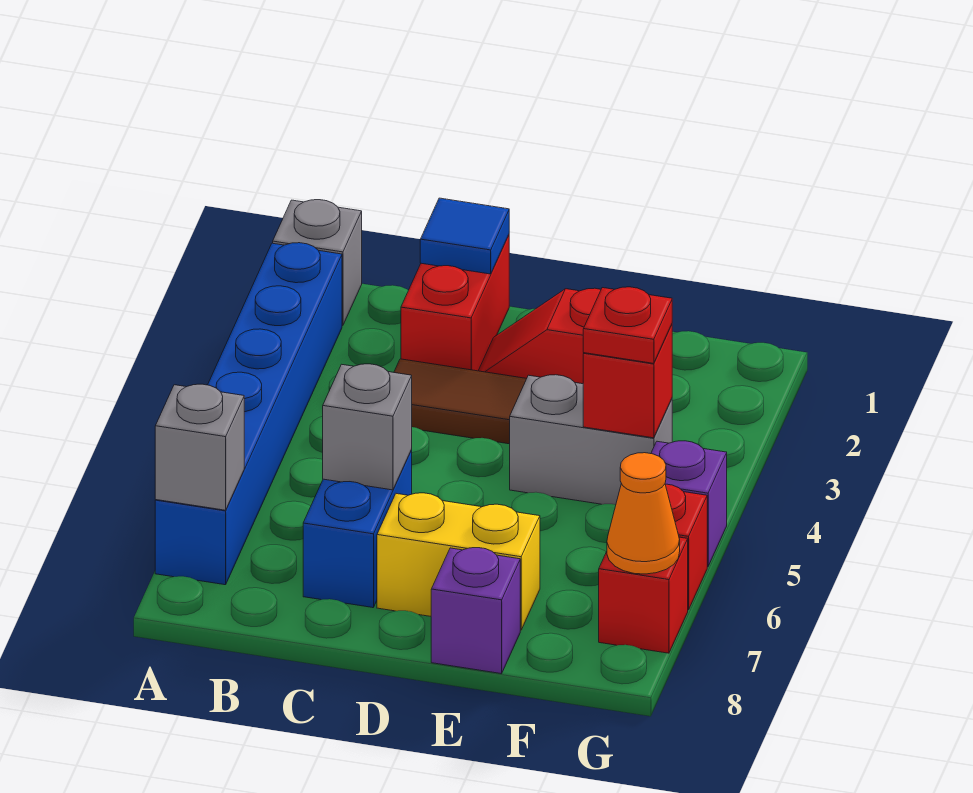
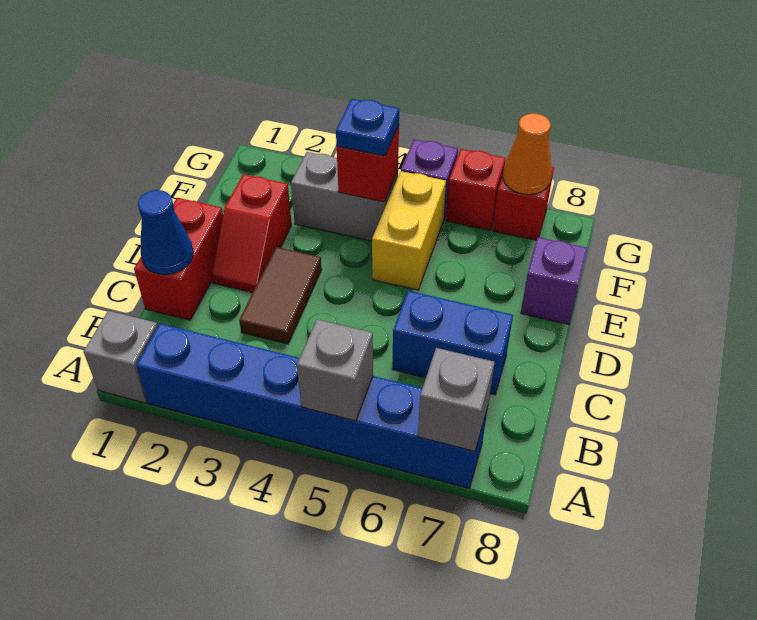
red 1x2 brick [401,235,509,371] -> red 1x2 brick turned to [134,198,223,320]
blue 1x1 tile [420,198,509,274] -> blue 1x1 cone [138,190,193,275]
grey 1x1 brick [323,364,412,490] -> grey 1x1 brick moved to [297,319,373,421]
yellow 1x2 brick [377,493,540,630] -> yellow 1x2 brick moved to [372,171,446,290]
grey 1x2 brick [510,375,672,505] -> grey 1x2 brick turned to [291,152,398,241]
red 1x1 plate [583,287,672,363] -> blue 1x1 plate [336,99,399,156]

